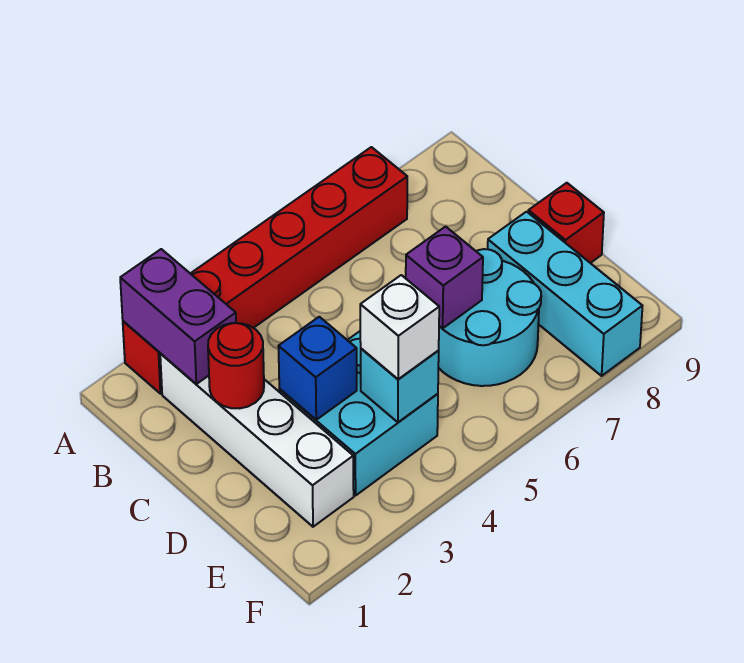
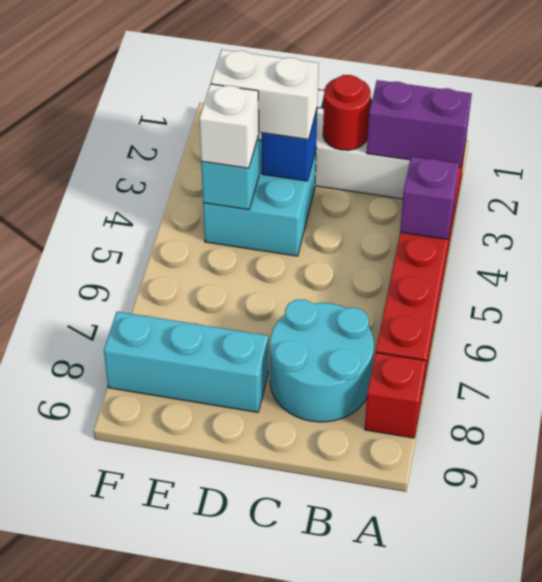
none -> white 1x2 brick [211,50,319,140]
cyan 2x2 round brick [438,249,541,386] -> cyan 2x2 round brick moved to [270,299,374,422]
purple 1x1 brick [406,227,483,329] -> purple 1x1 brick moved to [400,157,459,239]
red 1x1 brick [528,183,604,263] -> red 1x1 brick moved to [365,353,426,438]

